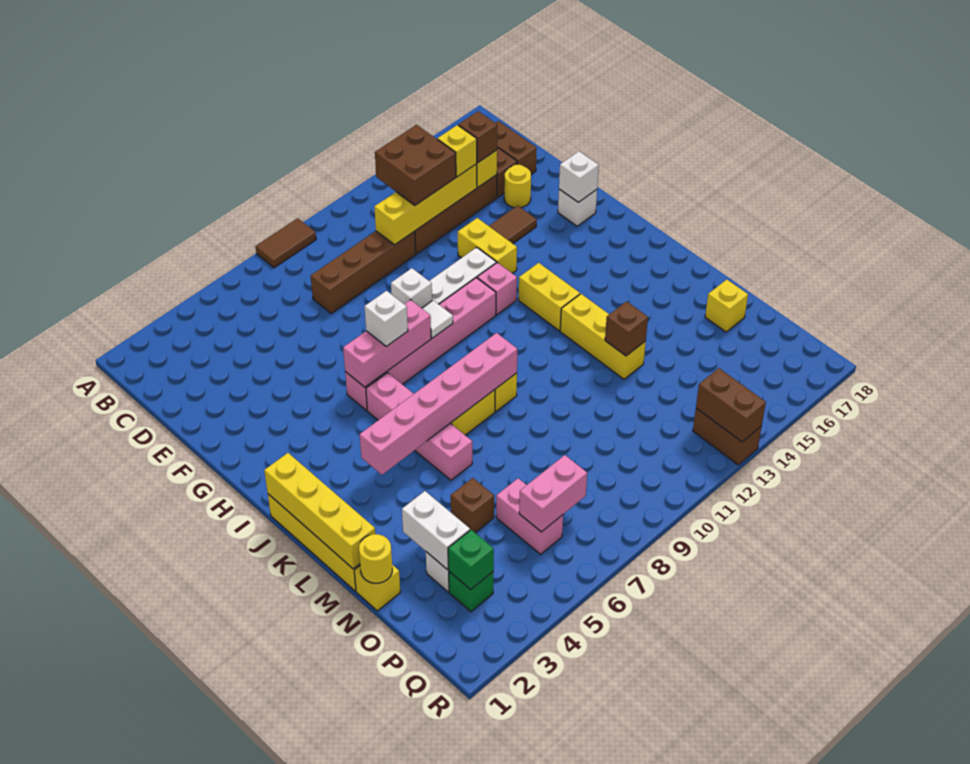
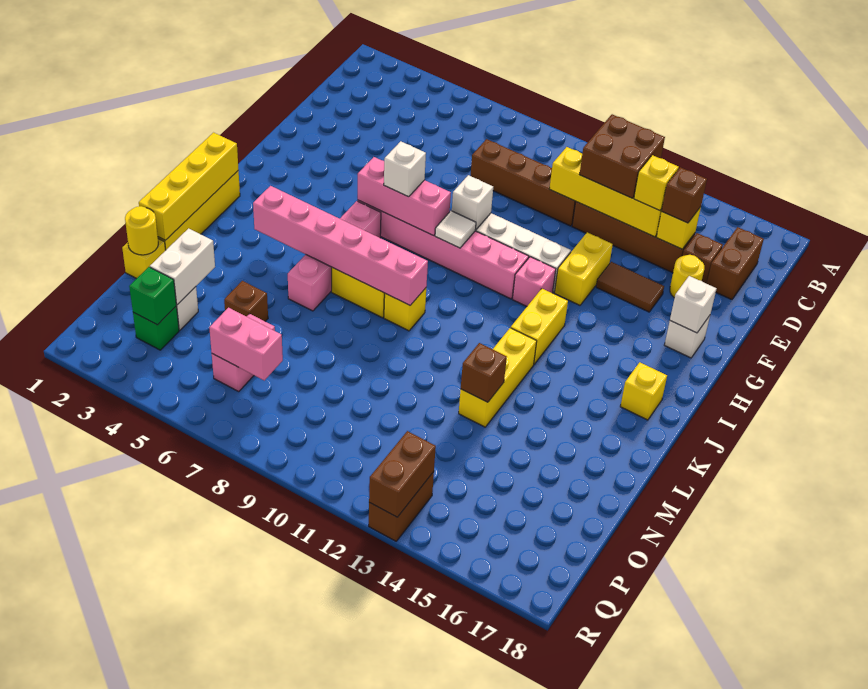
brown 1x2 tile [256,218,316,268] -> none
yellow 1x1 brick [705,280,748,332] -> yellow 1x1 brick moved to [620,362,667,420]

